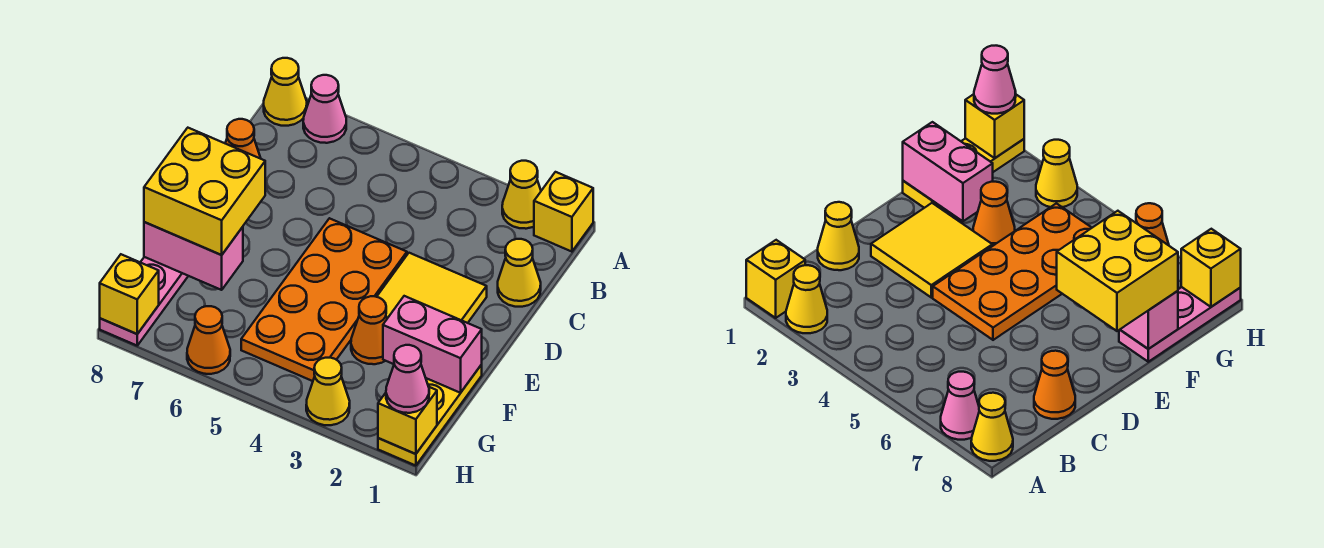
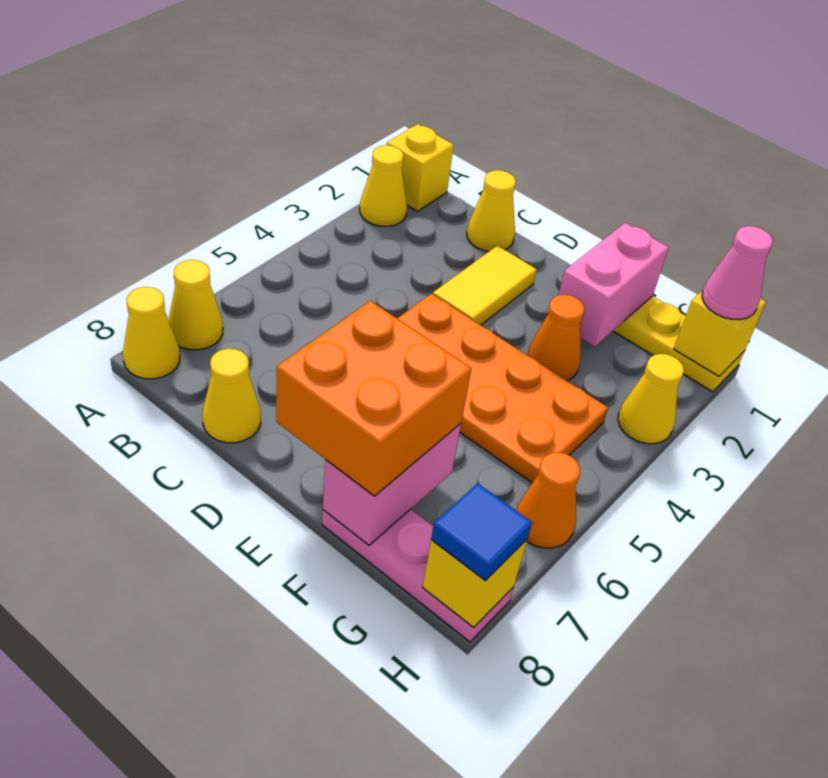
pink 1x1 cone [303,75,346,143] -> yellow 1x1 cone [169,260,223,350]
orange 1x1 cone [225,119,261,159] -> yellow 1x1 cone [202,349,261,443]
yellow 2x2 tile [377,253,487,323] -> yellow 1x2 tile [433,246,537,325]
yellow 2x2 brick [144,128,265,255] -> orange 2x2 brick [276,301,471,496]
none -> blue 1x1 tile [431,483,532,581]

